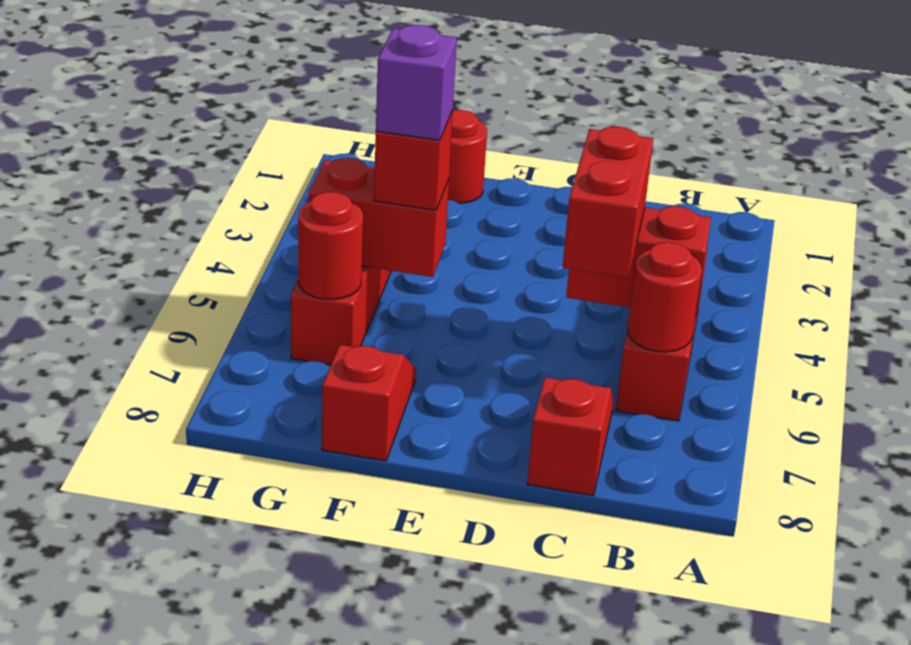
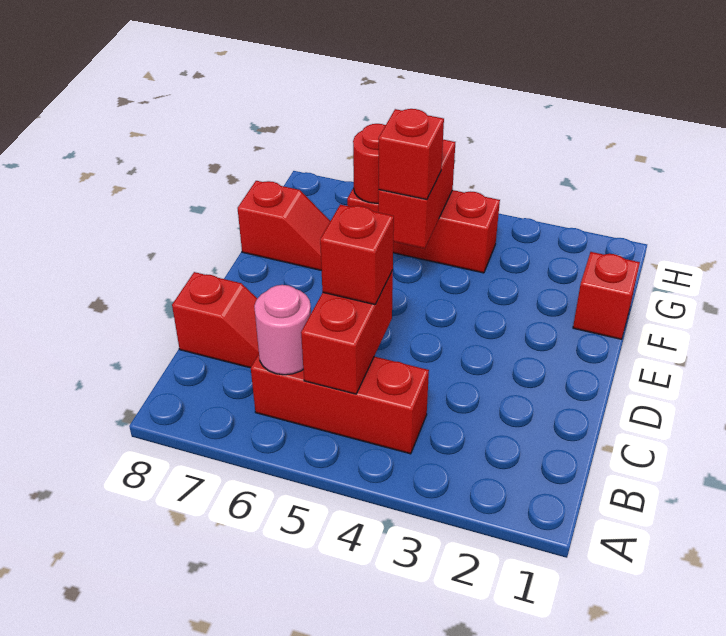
red 1x1 round brick [628,242,702,352] -> pink 1x1 round brick [254,285,311,375]
red 1x2 brick [562,127,653,278] -> red 1x1 brick [320,205,394,305]
red 1x1 round brick [448,110,487,203] -> red 1x1 brick [573,252,640,339]
purple 1x1 brick [376,25,457,140] -> none

